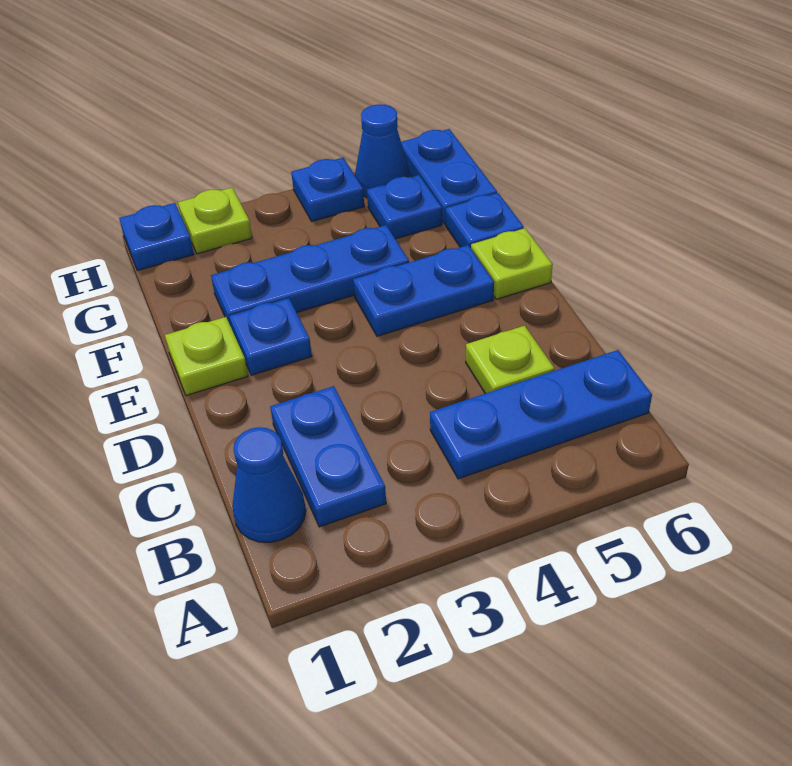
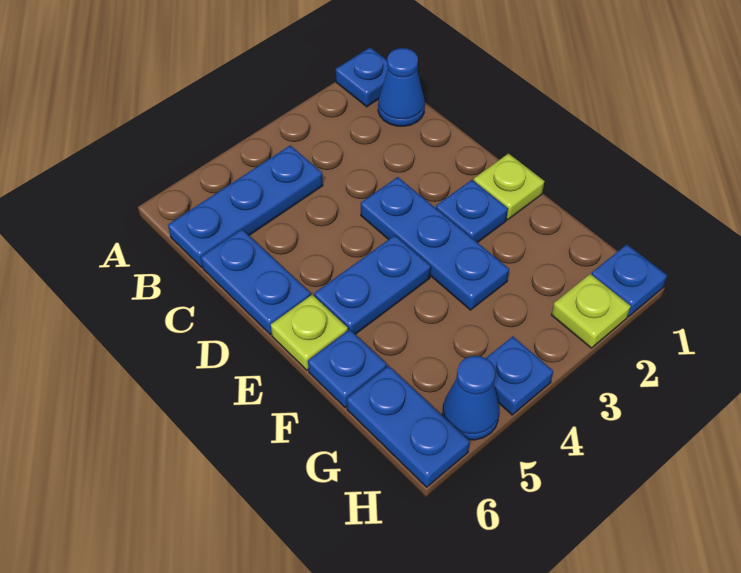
blue 1x2 plate [270,386,386,527] -> blue 1x2 plate moved to [201,229,311,335]
lime 1x1 plate [466,326,555,394] -> none
blue 1x3 plate [211,225,409,326] -> blue 1x3 plate turned to [361,177,509,310]
blue 1x1 plate [367,175,442,239] -> blue 1x1 plate moved to [336,48,388,107]

